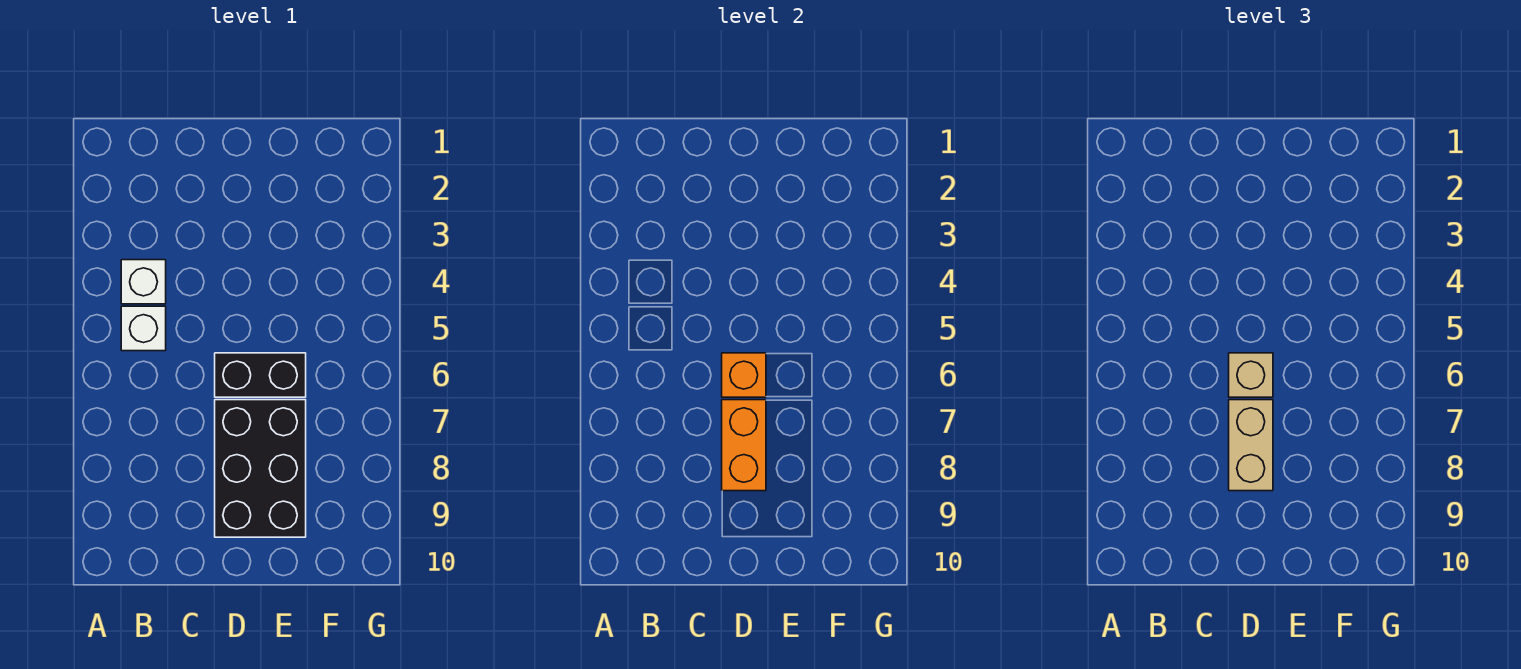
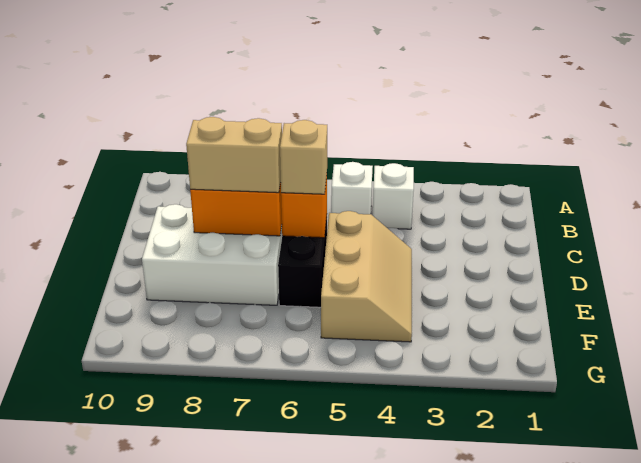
none -> tan 2x3 slope [321,211,412,342]
black 2x3 brick [215,400,306,537] -> white 2x3 brick [142,204,282,305]

